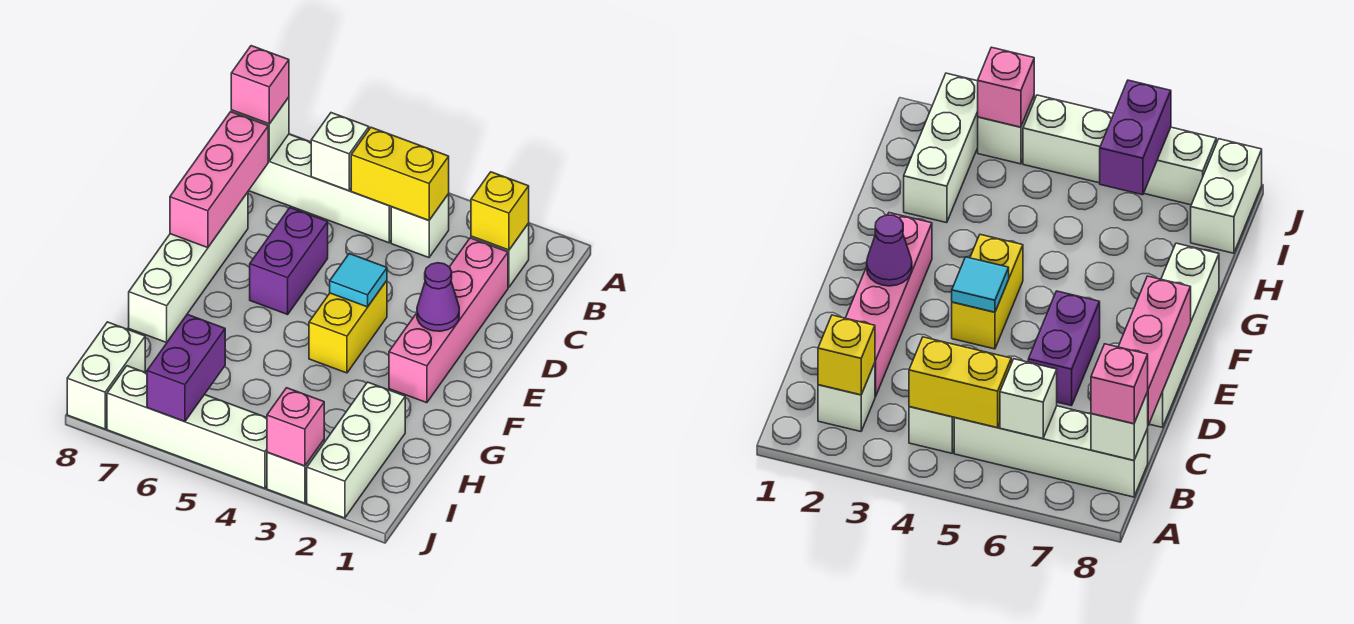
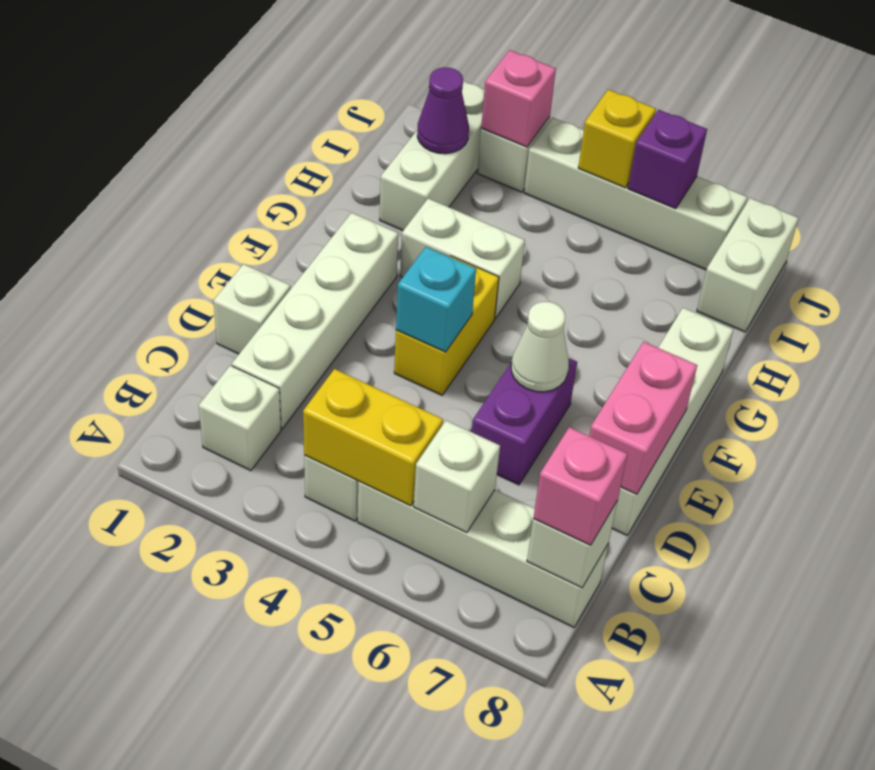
yellow 1x1 brick [471,172,529,250] -> yellow 1x1 brick moved to [578,90,656,188]
pink 1x4 brick [389,238,508,403] -> white 1x4 brick [232,213,398,429]
pink 1x3 brick [170,112,268,248] -> pink 1x2 brick [589,342,697,494]
none -> white 1x1 brick [213,264,291,354]
purple 1x1 cone [417,263,459,331] -> purple 1x1 cone moved to [417,67,469,154]
cyan 1x1 tile [330,254,387,307] -> cyan 1x1 brick [396,247,476,352]
none -> white 1x1 cone [511,302,569,392]
none -> white 1x2 brick [400,198,525,318]
purple 1x2 brick [147,314,225,422] -> purple 1x1 brick [628,110,707,209]

